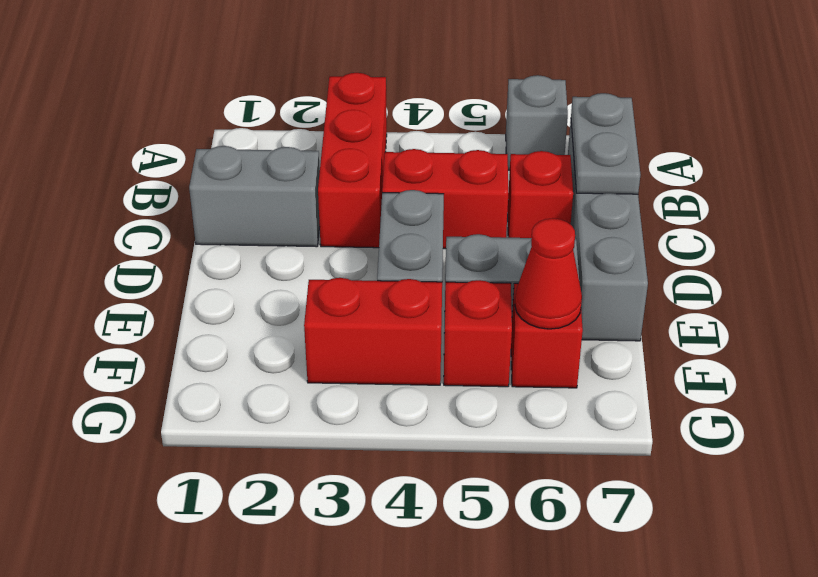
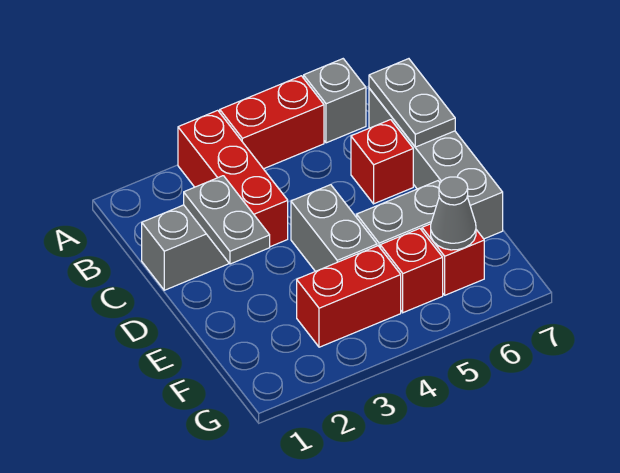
none -> grey 1x2 plate [184,176,270,264]
red 1x2 brick [382,149,509,249] -> red 1x2 brick moved to [220,76,324,169]
red 1x1 cone [515,218,582,329] -> grey 1x1 cone [431,177,476,250]

